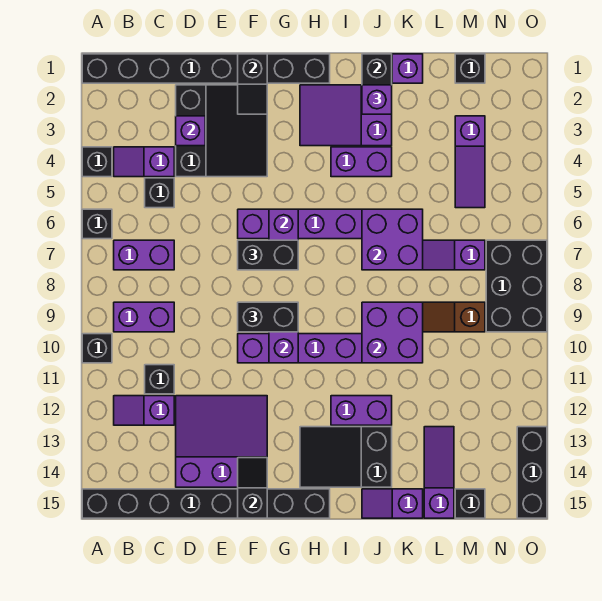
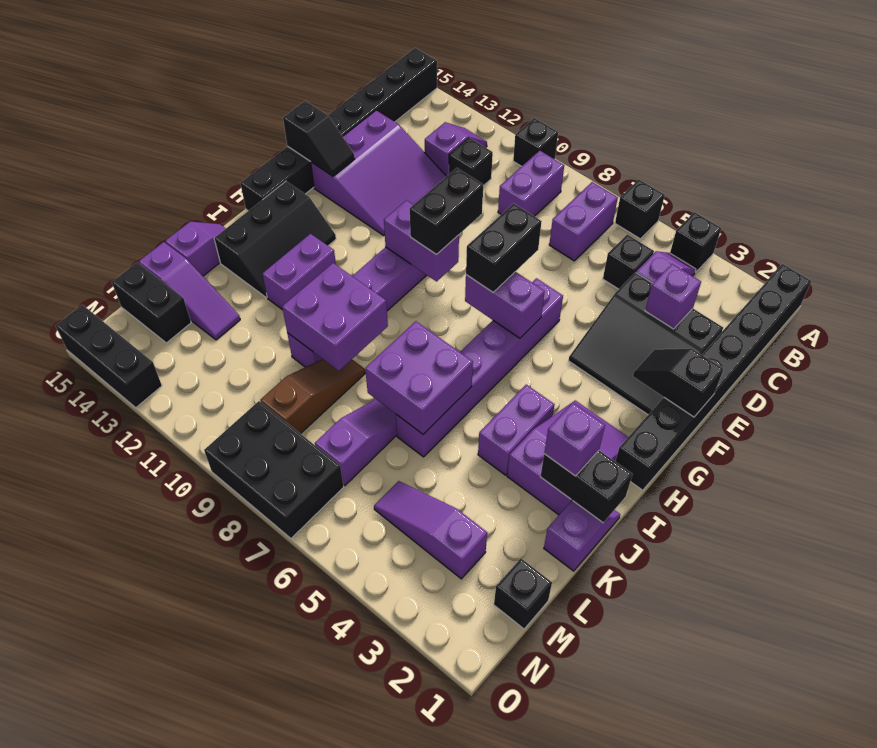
black 2x3 slope [300,427,392,487] -> black 2x3 slope turned to [214,181,336,298]
black 1x1 brick [455,489,485,518] -> black 1x2 brick [112,262,191,343]

